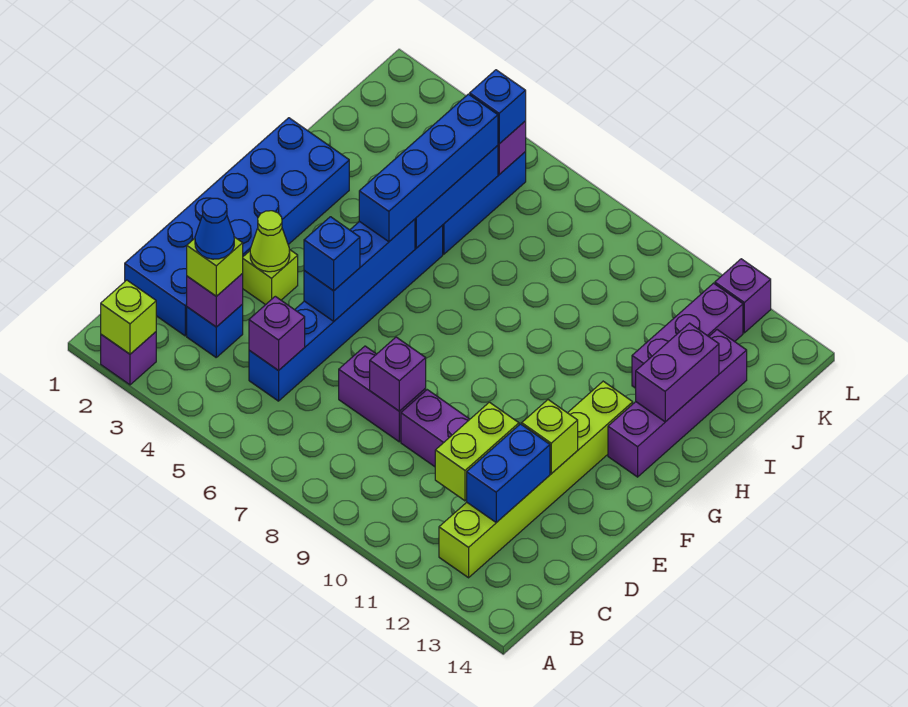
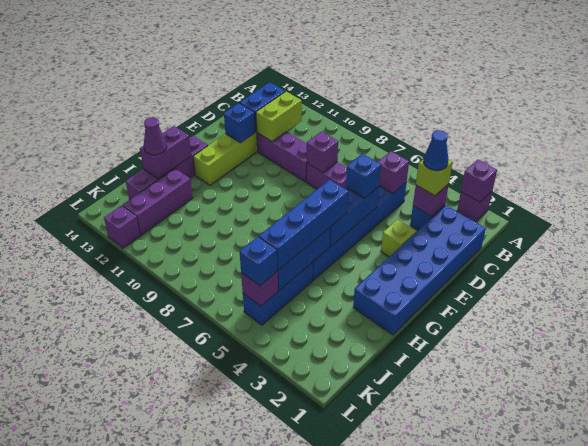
lime 1x1 brick [101,280,156,354] -> purple 1x1 brick [461,160,497,202]
lime 1x1 cone [250,211,290,272] -> none
lime 1x1 brick [522,400,578,474] -> blue 1x1 brick [224,103,255,143]
none -> purple 1x1 cone [144,117,167,155]

